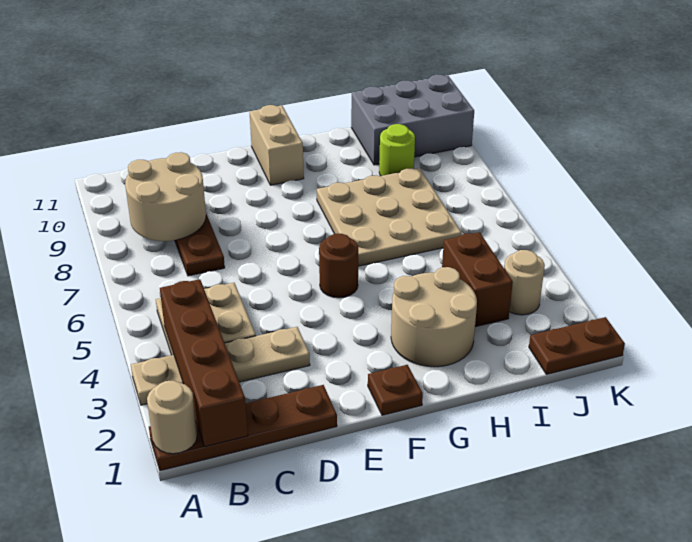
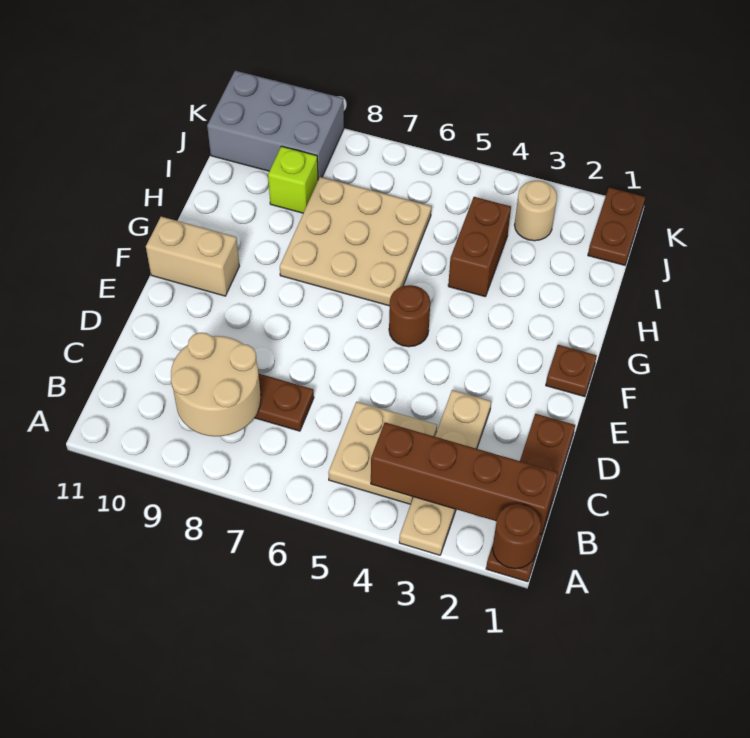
tan 1x1 round brick [147,381,197,454] -> brown 1x1 round brick [493,504,541,569]
tan 2x2 round brick [391,267,477,367] -> none
brown 1x2 brick [442,232,513,327] -> brown 1x2 brick turned to [448,197,511,297]
lime 1x1 round brick [379,124,415,176] -> lime 1x1 brick [268,146,318,213]
grey 2x3 brick [351,75,474,165] -> grey 2x3 brick turned to [207,71,344,180]

